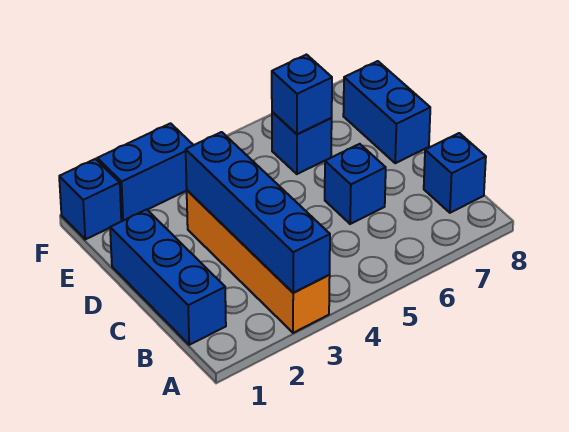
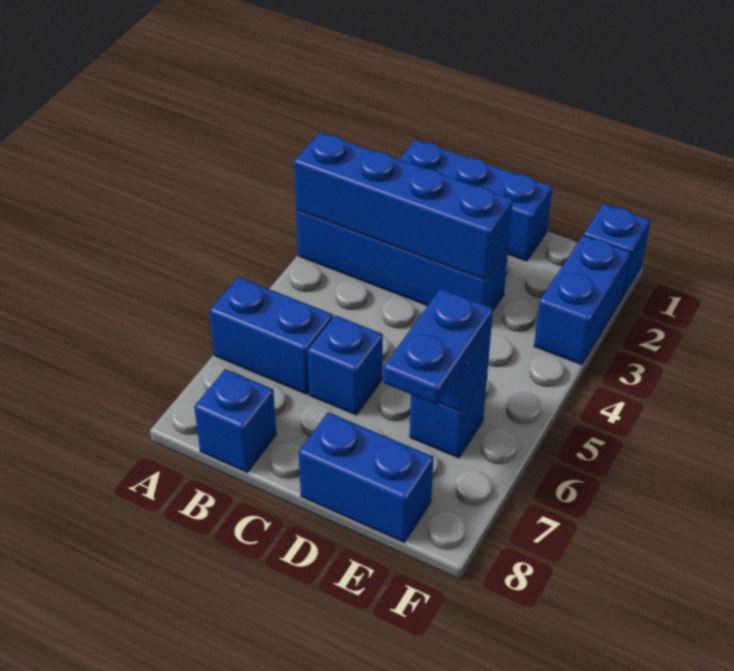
orange 1x4 brick [187,190,330,333] -> blue 1x4 brick [296,210,508,310]
none -> blue 1x2 brick [209,277,333,394]
none -> blue 1x2 plate [383,289,493,405]

